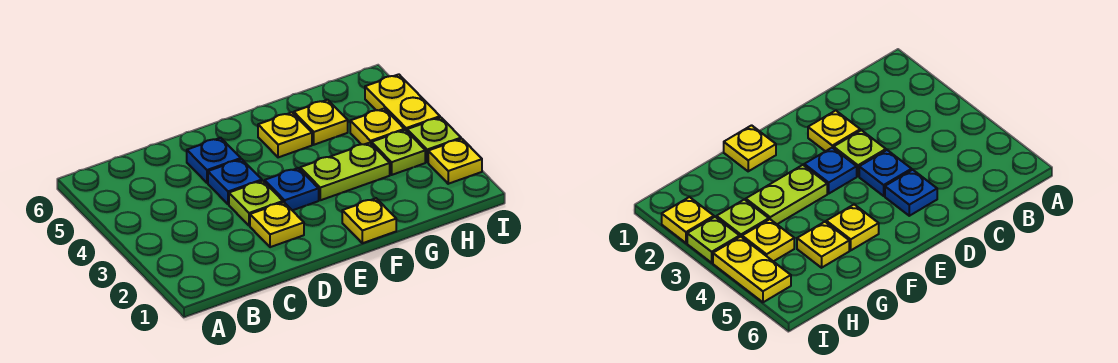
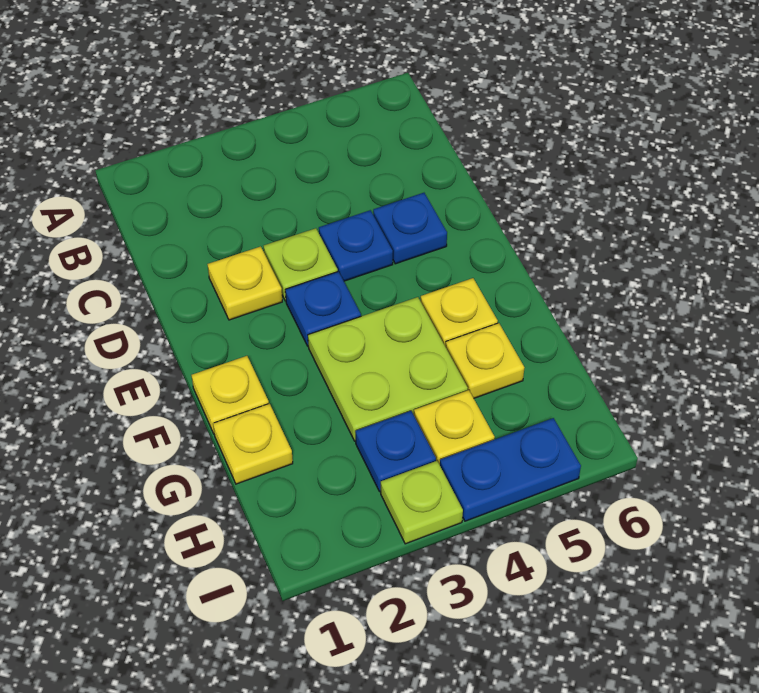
lime 1x2 plate [300,143,390,200] -> lime 2x2 plate [308,297,468,441]
lime 1x1 plate [371,130,425,175] -> blue 1x1 plate [355,411,436,492]
yellow 1x1 plate [428,139,482,184] -> yellow 1x1 plate moved to [213,404,293,484]
yellow 1x2 plate [365,74,440,131] -> blue 1x2 plate [440,418,581,521]

